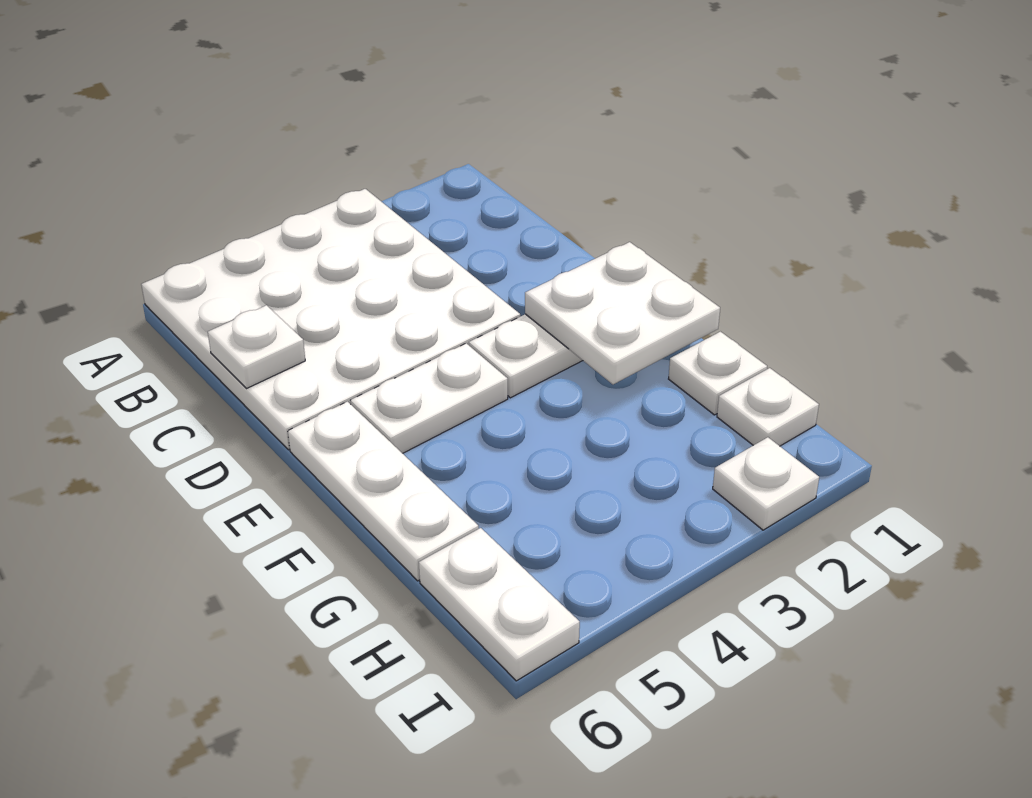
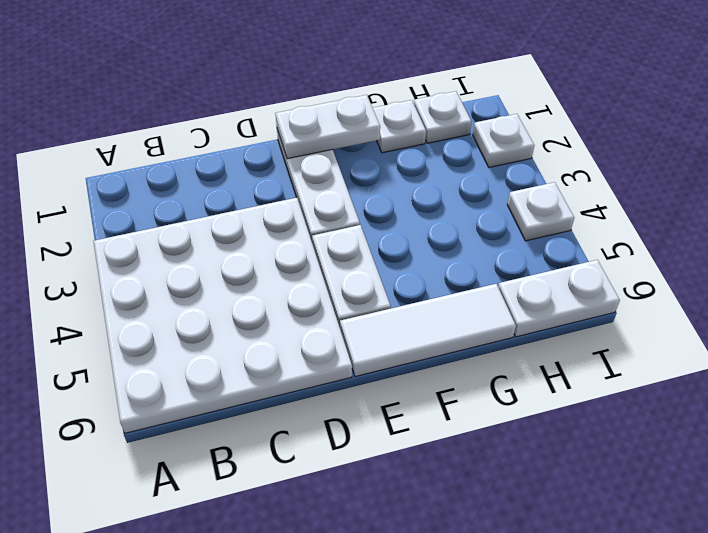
white 1x1 plate [208,305,305,389] -> white 1x1 plate moved to [507,182,574,241]
white 2x2 plate [525,242,720,384] -> white 1x2 plate [275,95,380,159]
white 1x3 plate [288,402,479,581] -> white 1x3 tile [340,284,516,377]

